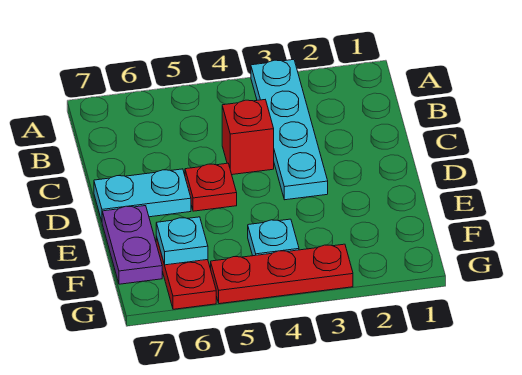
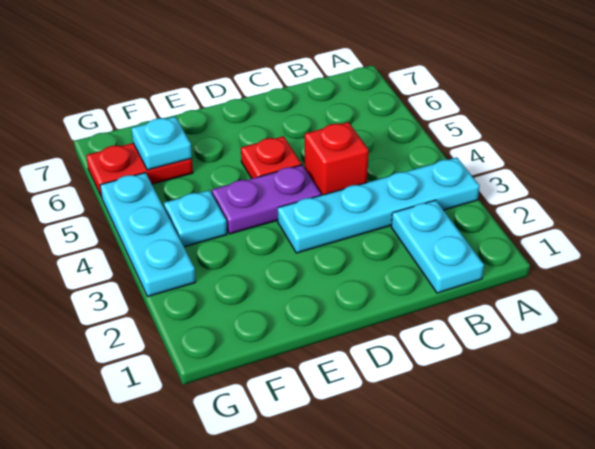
cyan 1x2 plate [94,169,191,221] -> cyan 1x2 plate moved to [391,200,484,293]
purple 1x2 plate [102,206,162,284] -> purple 1x2 plate moved to [212,165,321,234]
red 1x3 plate [211,244,353,304] -> cyan 1x3 plate [100,173,196,297]

